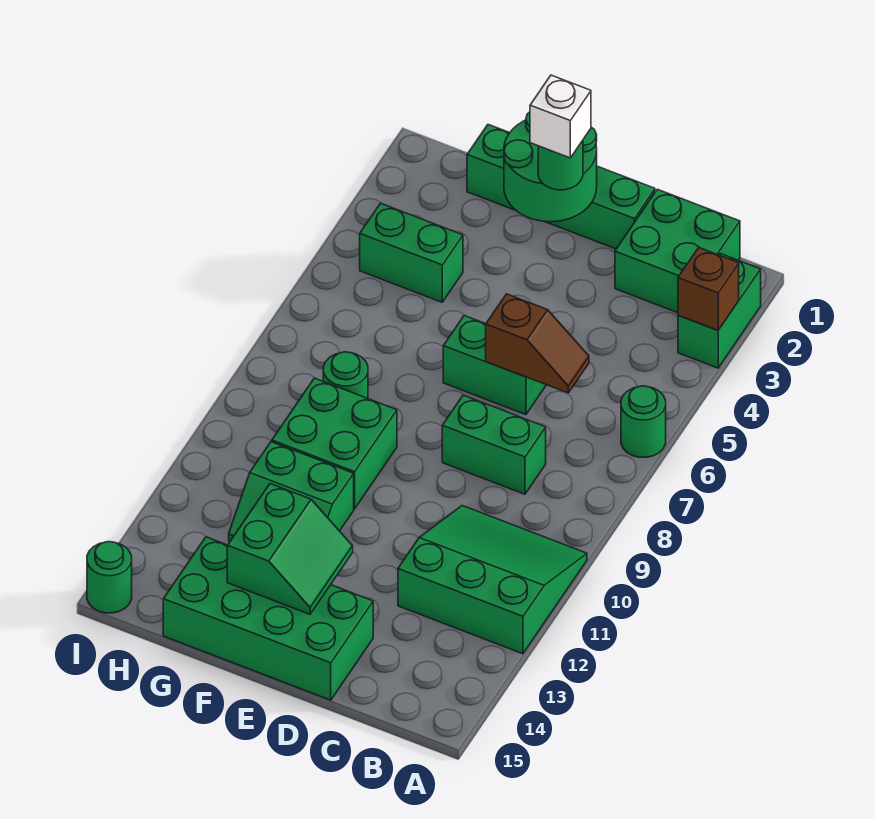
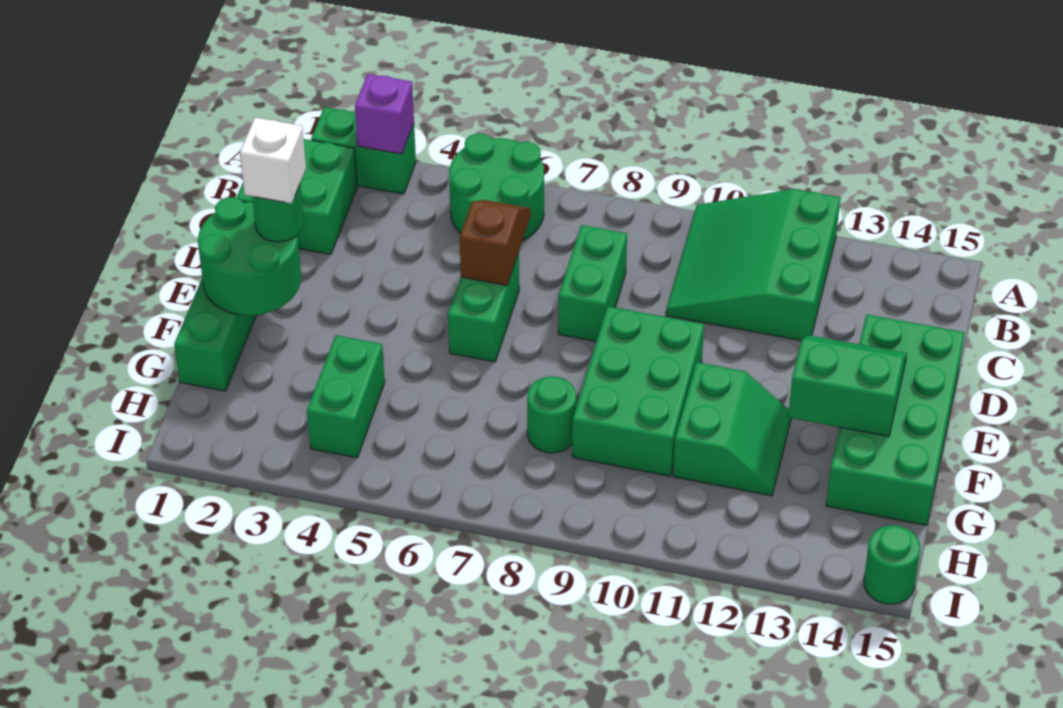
brown 1x1 brick [678,248,739,330] -> purple 1x1 brick [355,74,414,154]
green 1x1 round brick [621,386,666,457] -> green 2x2 round brick [449,134,544,240]
green 2x2 brick [272,378,397,509] -> green 2x3 brick [572,306,704,476]

